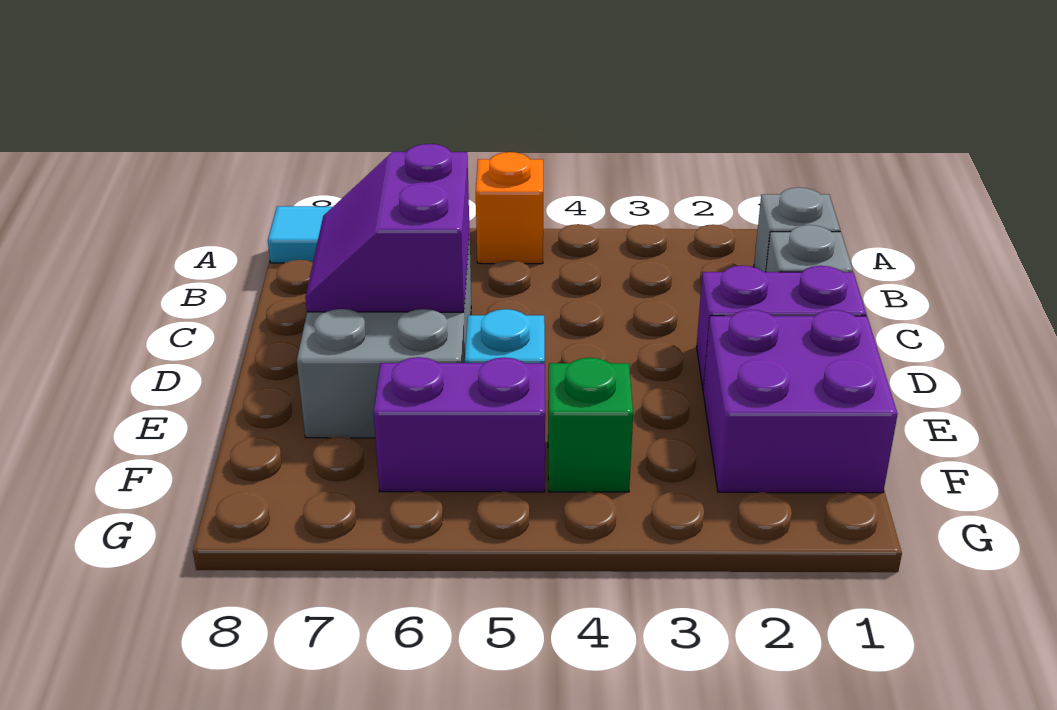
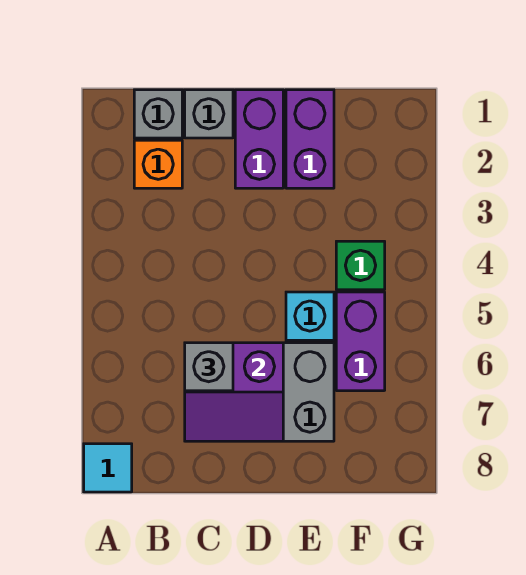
orange 1x1 brick [476,152,543,264] -> orange 1x1 brick moved to [134,140,182,188]
none -> grey 1x1 brick [185,343,233,391]
purple 2x2 brick [703,310,898,493] -> purple 1x2 brick [286,90,334,188]

